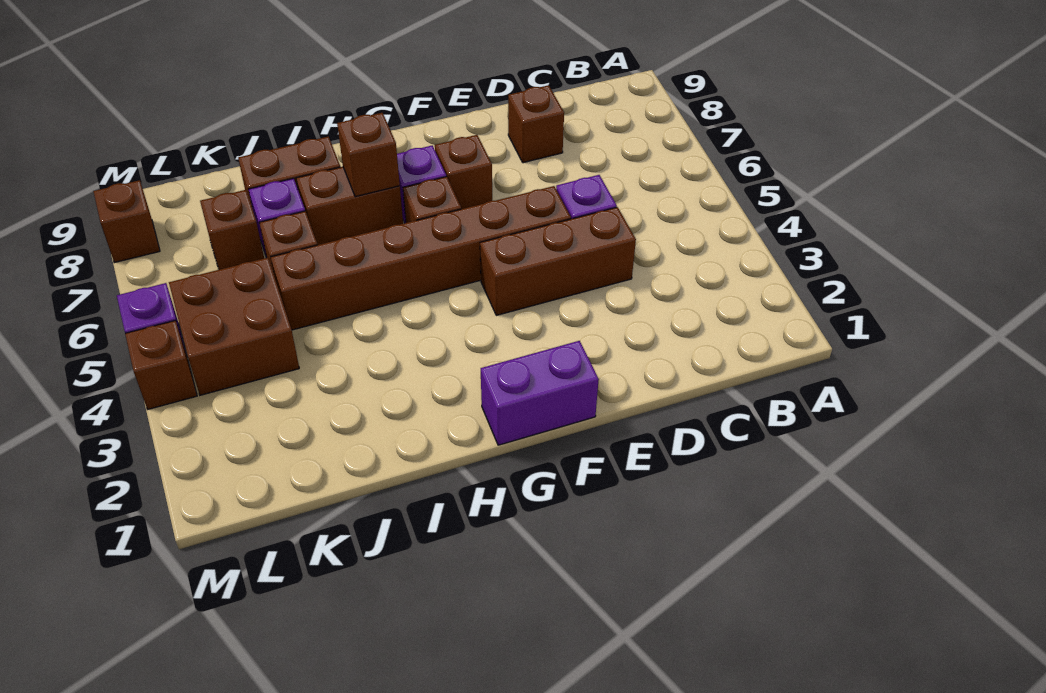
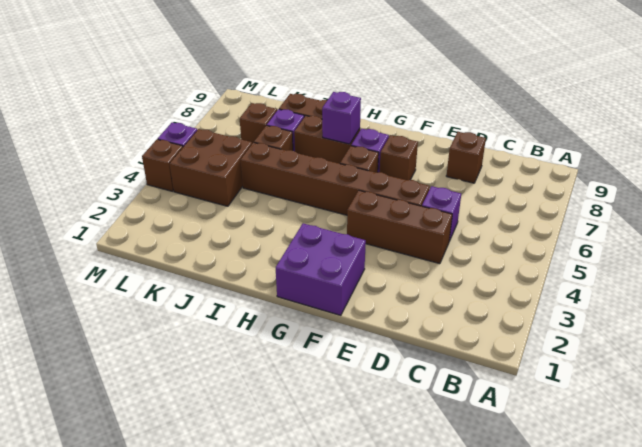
purple 1x2 brick [481,341,599,445] -> purple 2x2 brick [276,223,366,315]
brown 1x1 brick [337,113,400,197] -> purple 1x1 brick [322,92,361,144]
brown 1x1 brick [93,180,160,263] -> none

